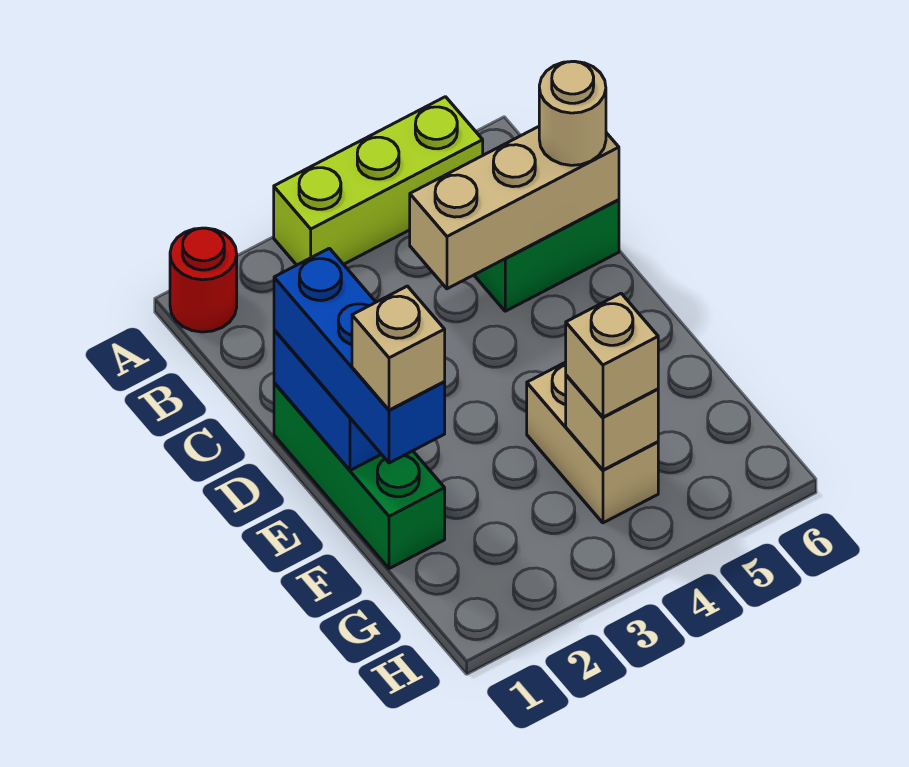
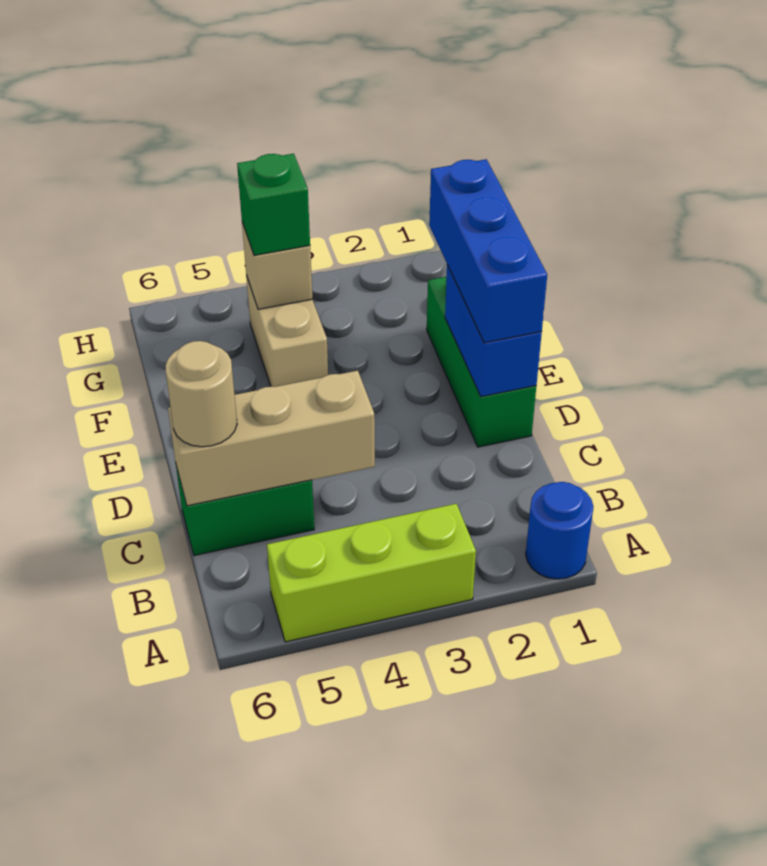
red 1x1 round brick [170,228,237,332] -> blue 1x1 round brick [526,482,593,579]
tan 1x1 brick [352,286,445,410] -> none
tan 1x1 brick [566,294,658,417] -> green 1x1 brick [237,154,310,255]

